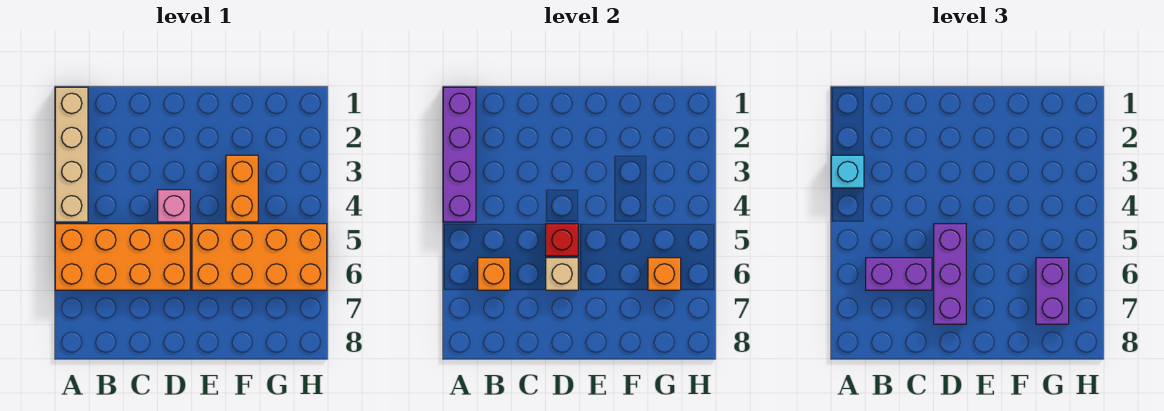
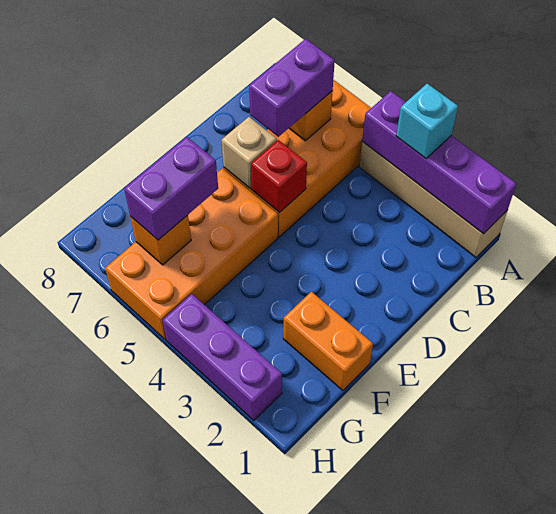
pink 1x1 brick [158,190,190,222] -> none
purple 1x3 brick [934,224,966,324] -> purple 1x3 brick moved to [163,294,282,420]
orange 1x2 brick [226,155,258,222] -> orange 1x2 brick moved to [283,292,373,390]
purple 1x2 brick [1036,258,1069,324] -> purple 1x2 brick turned to [124,137,218,240]

